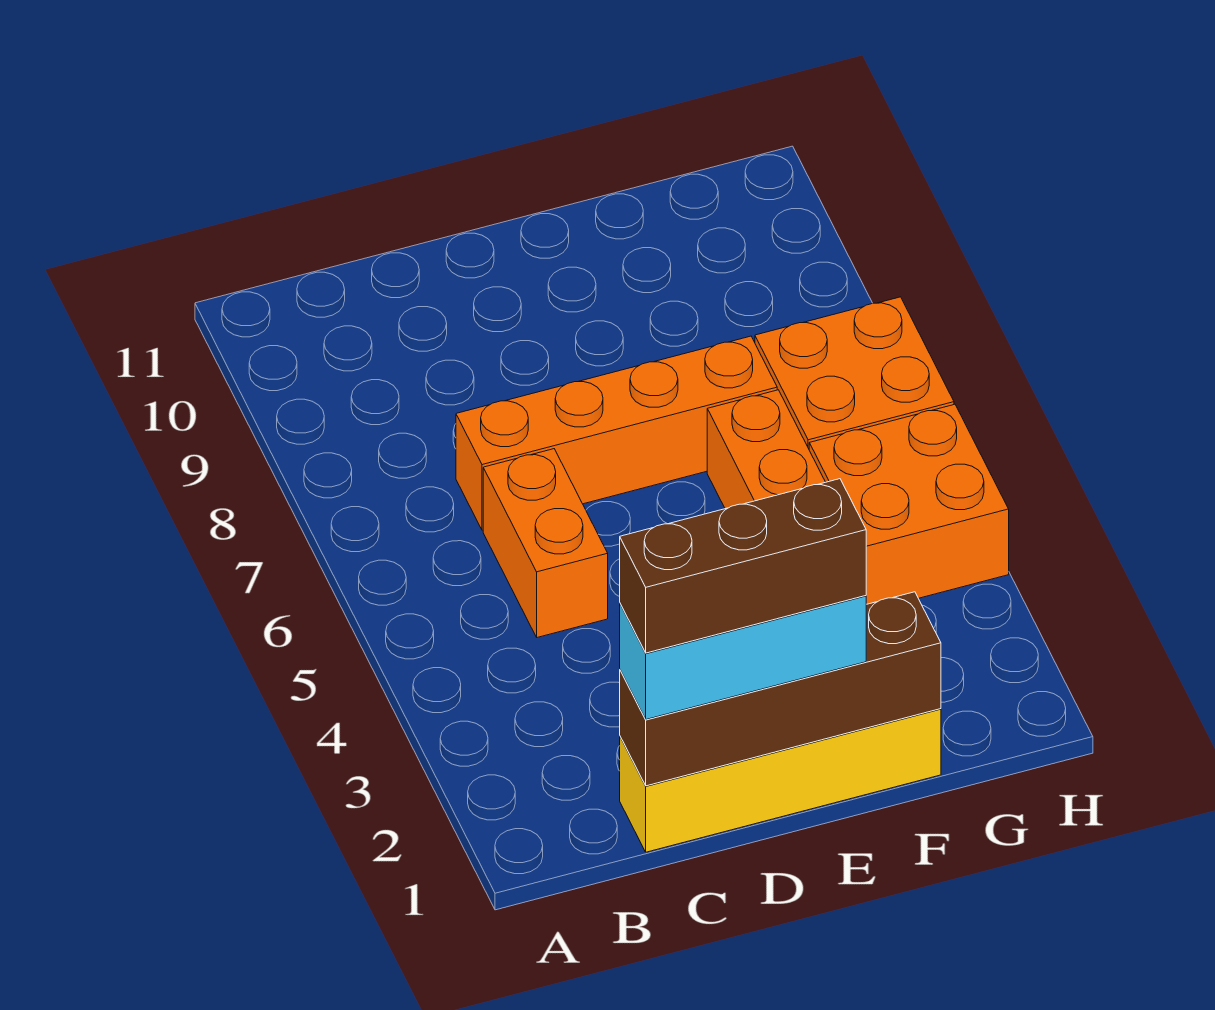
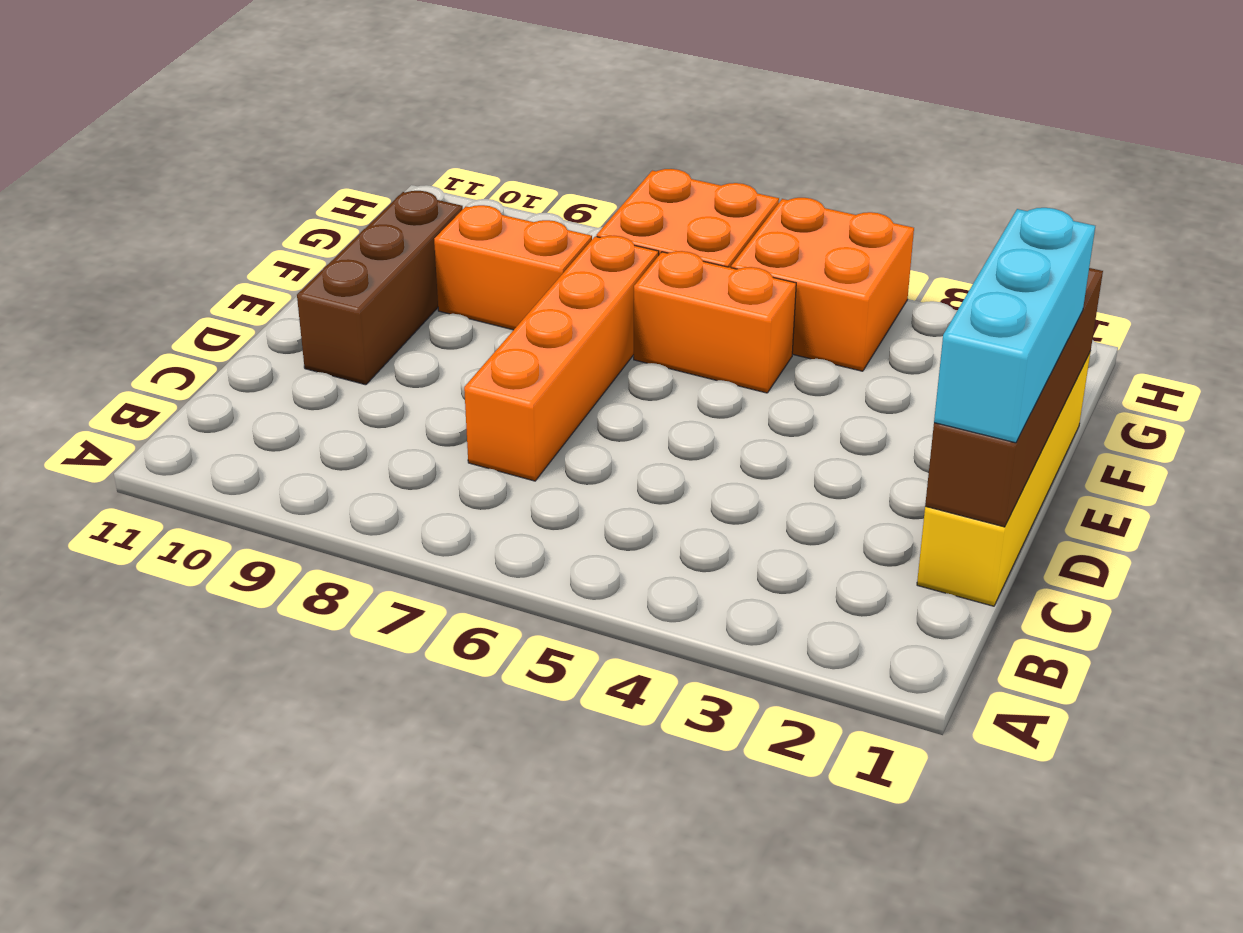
brown 1x3 brick [620,479,866,653] -> brown 1x3 brick moved to [297,191,463,385]
orange 1x2 brick [483,449,608,637] -> orange 1x2 brick moved to [434,205,592,330]

